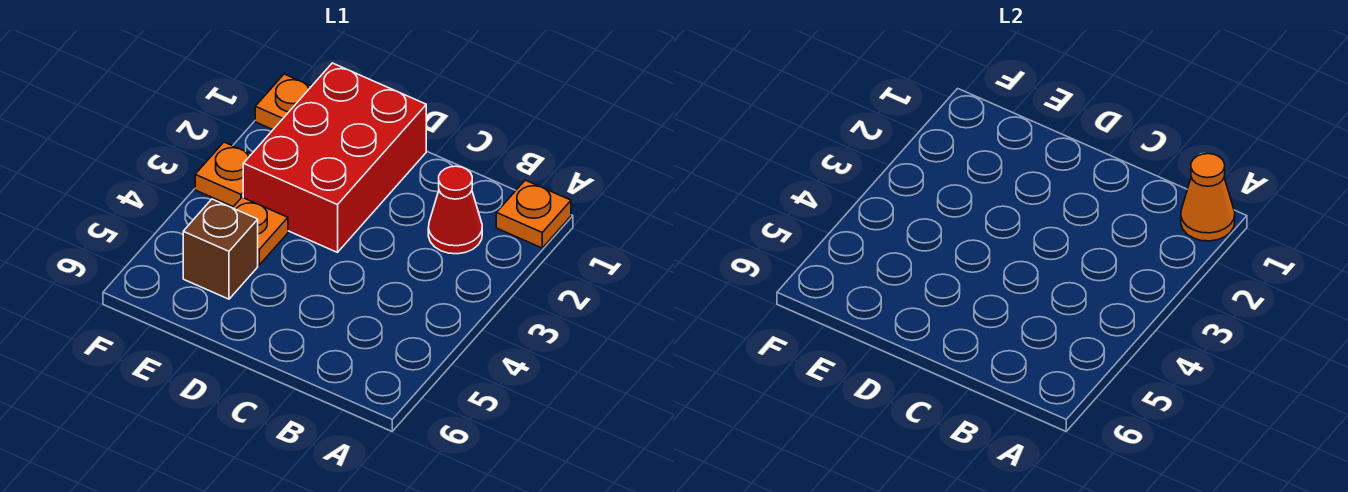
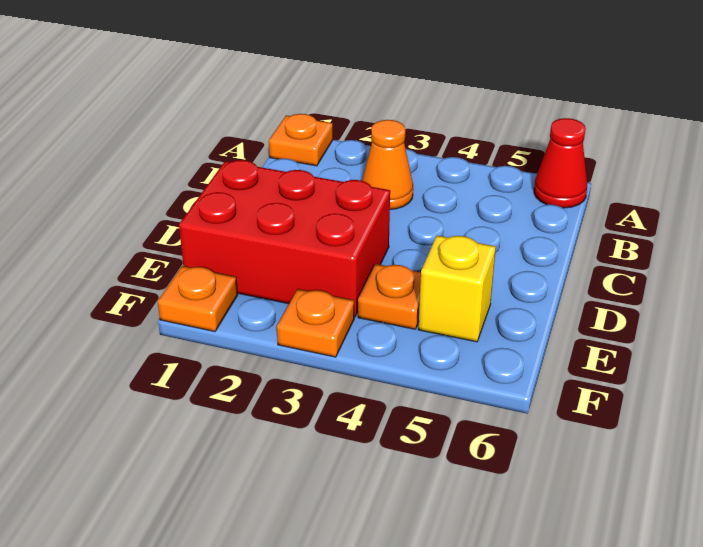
orange 1x1 cone [1181,154,1235,241] -> orange 1x1 cone moved to [362,120,413,209]
red 1x1 cone [428,166,482,254] -> red 1x1 cone moved to [534,118,587,208]
brown 1x1 brick [183,199,258,299] -> yellow 1x1 brick [418,236,496,342]

